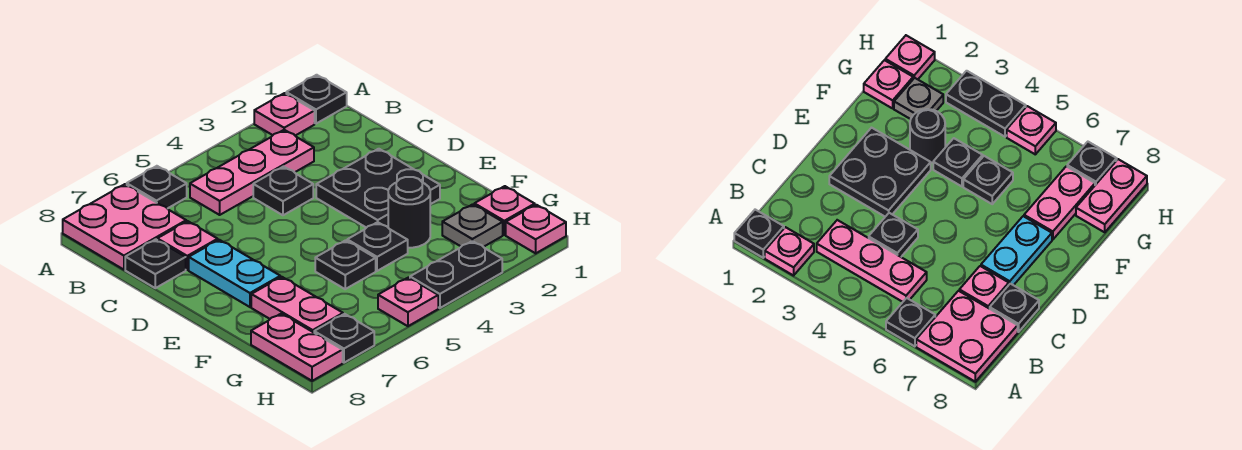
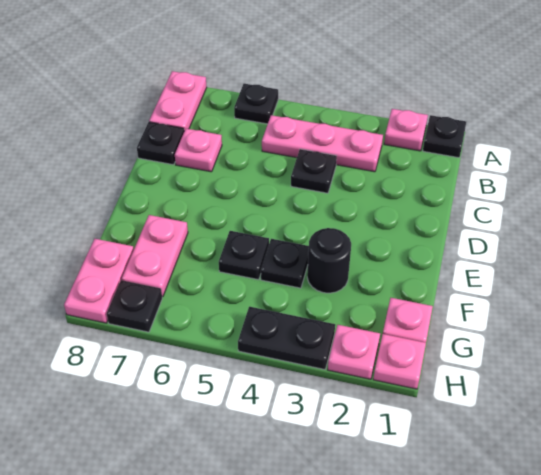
pink 2x2 plate [63,184,186,270] -> pink 1x2 plate [149,71,207,131]
black 2x2 plate [316,149,440,228] -> none
cyan 1x2 plate [189,240,280,307] -> none
grey 1x1 plate [442,204,503,247] -> none
pink 1x1 plate [378,278,438,326] -> pink 1x1 plate moved to [328,325,380,379]

